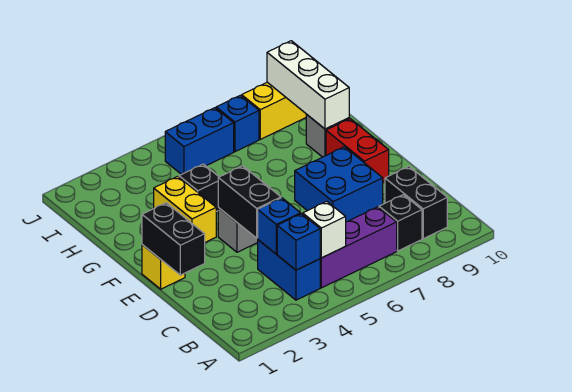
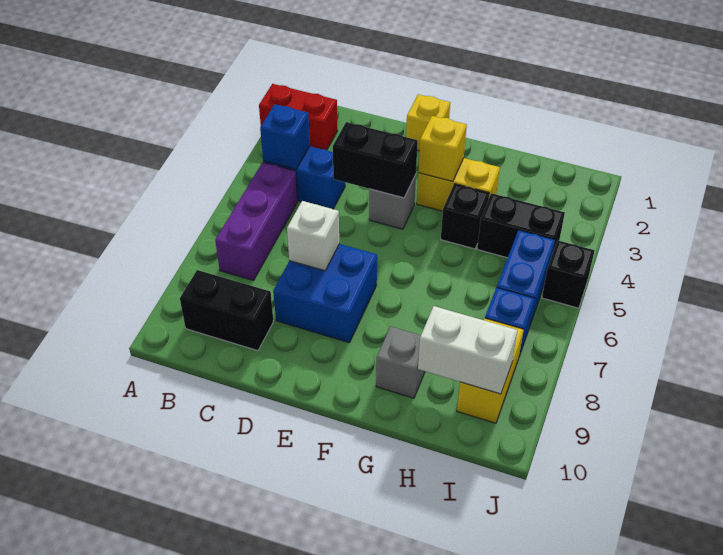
white 1x1 brick [303,202,346,258] -> white 1x1 brick moved to [287,201,339,271]
black 1x1 brick [379,195,422,251] -> black 1x1 brick moved to [542,240,595,308]
blue 1x1 brick [258,198,301,254] -> none
black 1x2 brick [142,203,205,275] -> black 1x2 brick moved to [477,193,565,258]
red 1x2 brick [326,119,389,182] -> red 1x2 brick moved to [259,84,337,150]
none -> yellow 1x1 brick [418,116,467,182]
white 1x3 brick [267,41,349,129] -> white 1x2 brick [418,306,518,394]

